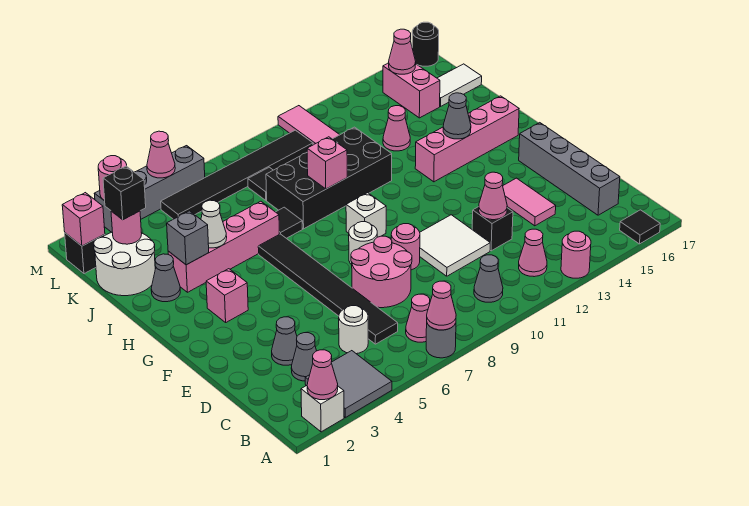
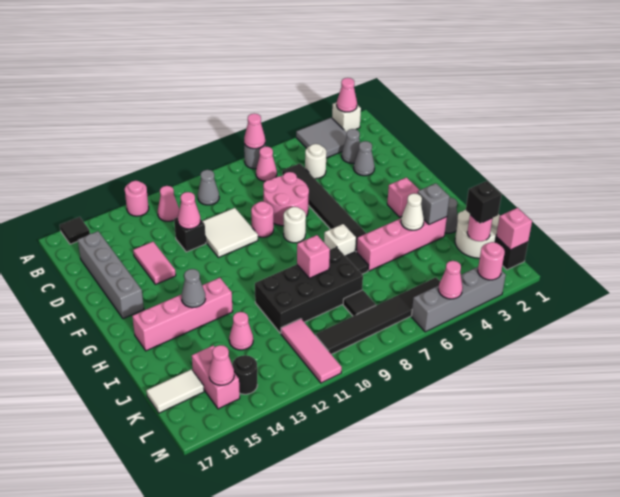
white 1x1 brick [346,193,386,237] -> white 1x1 brick moved to [324,224,356,256]
black 1x1 round brick [412,22,439,66] -> black 1x1 round brick moved to [232,355,257,394]

